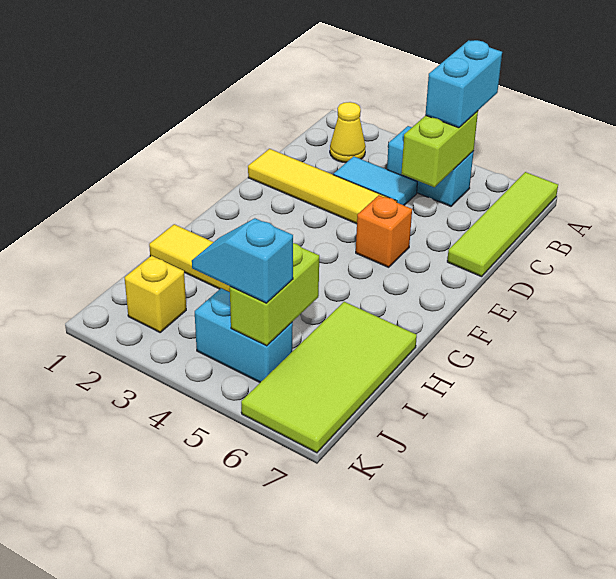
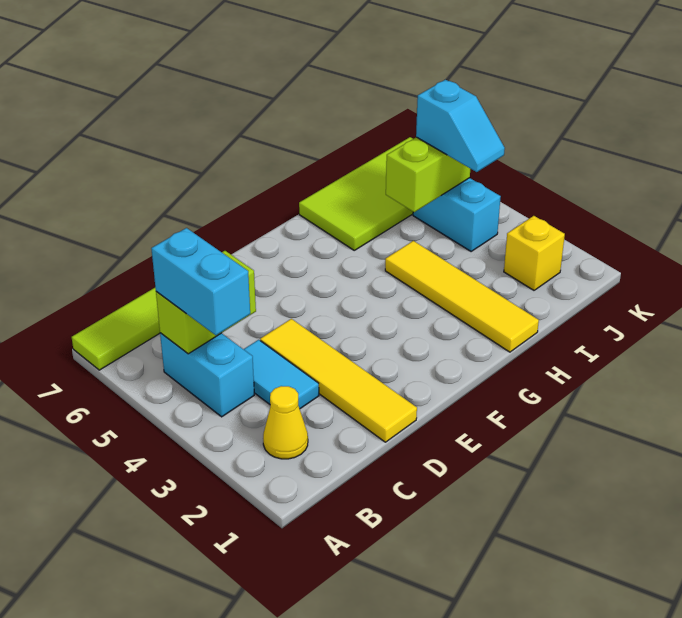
cyan 1x2 brick [425,40,502,128] -> cyan 1x2 brick turned to [151,228,250,335]
orange 1x1 brick [356,195,412,267] -> none

